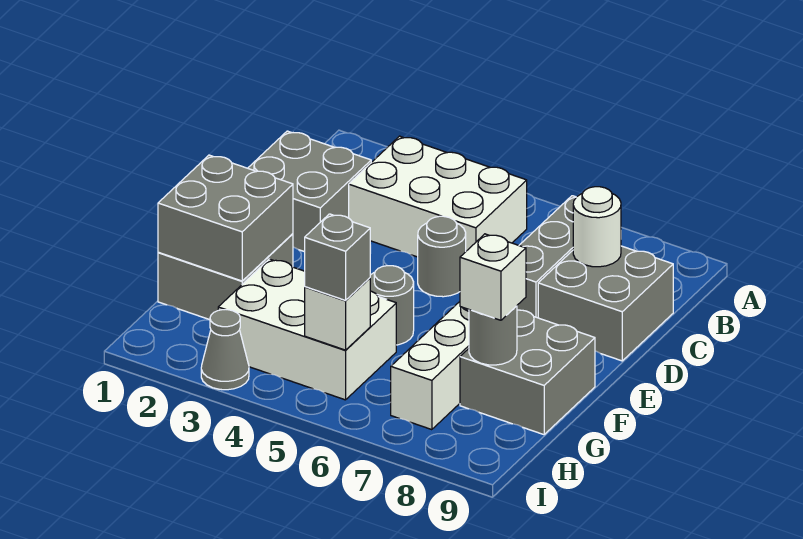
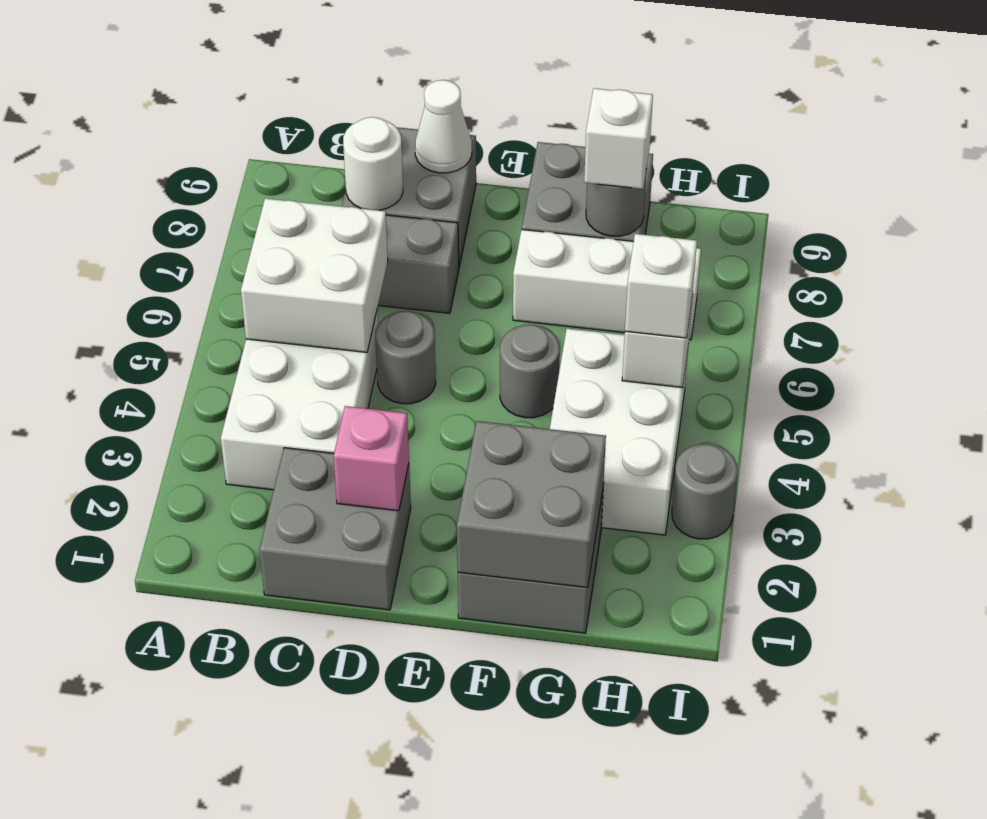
none -> white 2x2 brick [241,198,388,352]
none -> pink 1x1 brick [334,406,409,511]
none -> white 1x1 cone [415,80,472,173]
grey 1x1 brick [305,214,370,300] -> white 1x1 brick [625,234,697,338]
grey 1x1 cone [201,310,249,390] -> grey 1x1 round brick [672,444,738,539]

